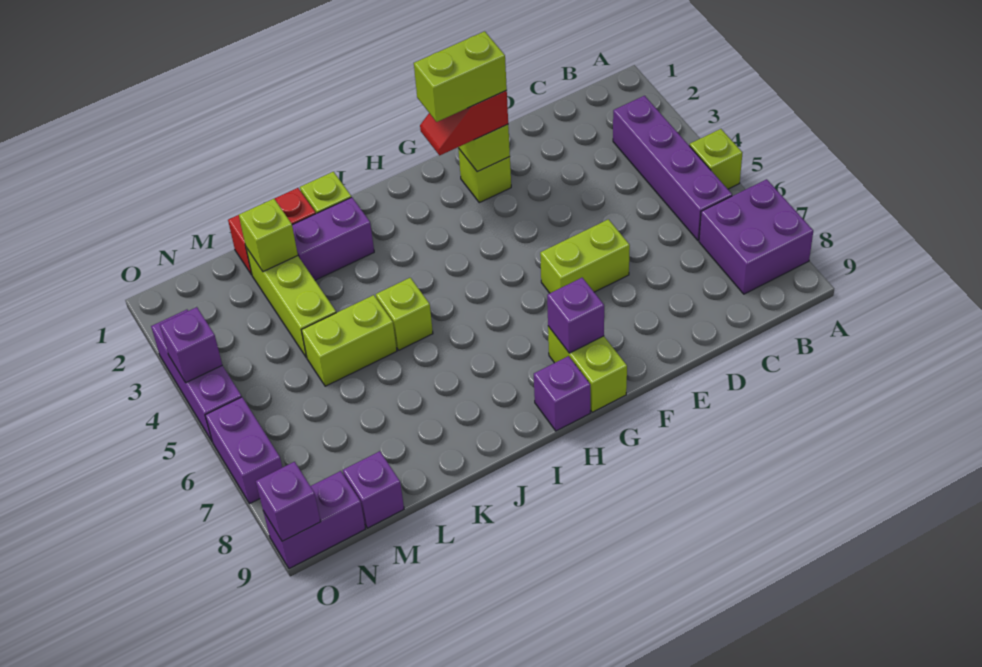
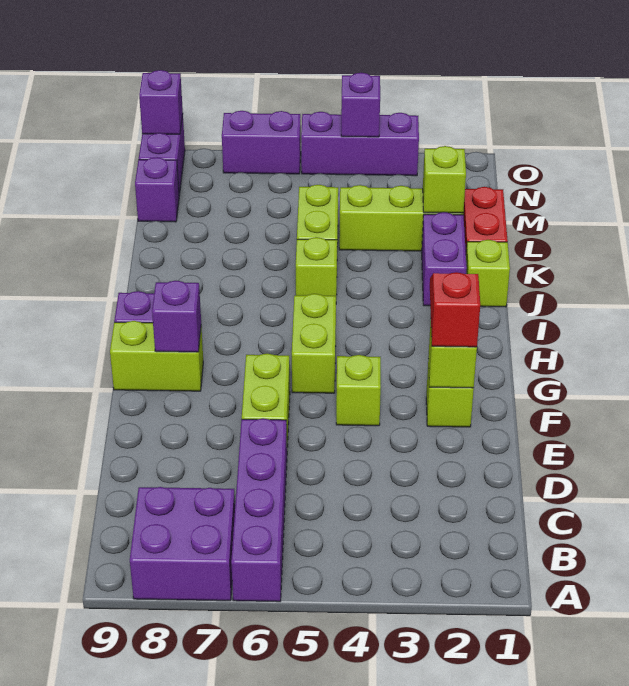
lime 1x1 brick [690,129,742,189] -> lime 1x1 brick moved to [336,355,381,426]
purple 1x4 brick [613,96,732,241] -> purple 1x4 brick turned to [231,418,287,602]
lime 1x2 brick [414,31,507,122] -> lime 1x2 brick moved to [292,294,336,393]

